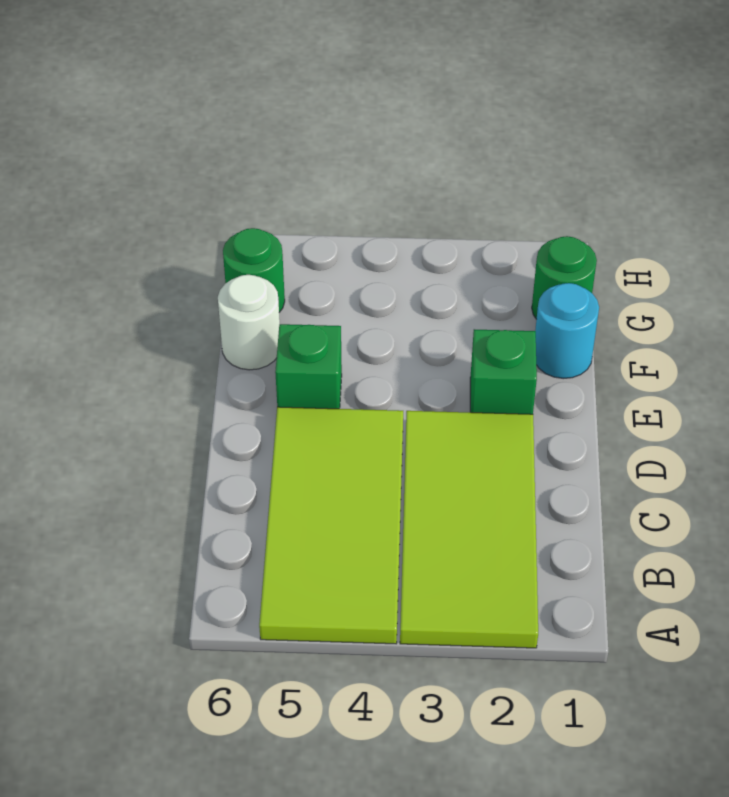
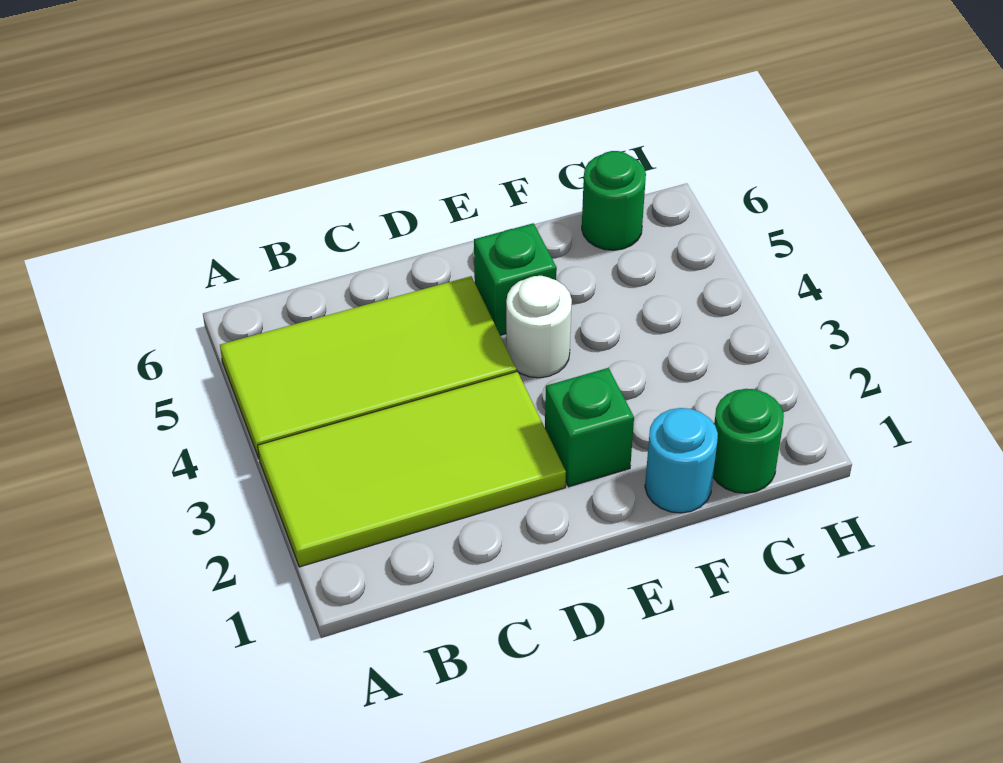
white 1x1 round brick [218,275,280,370] -> white 1x1 round brick moved to [506,276,572,378]

